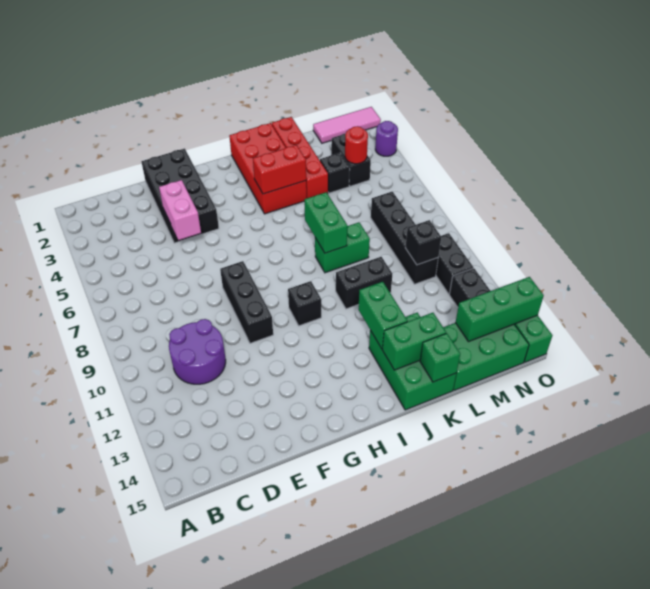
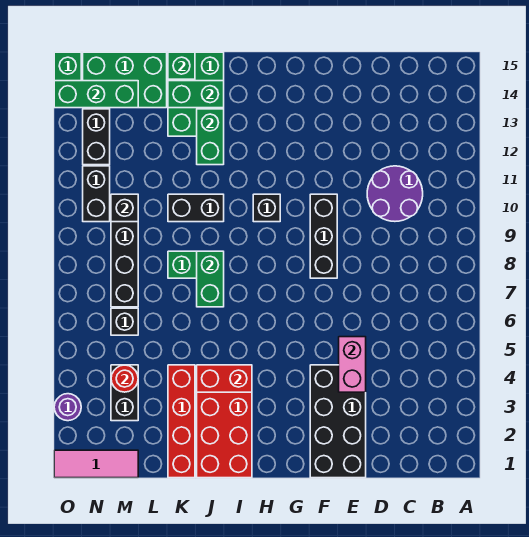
black 1x1 brick [320,153,350,193] -> black 1x1 brick moved to [111,308,138,335]

